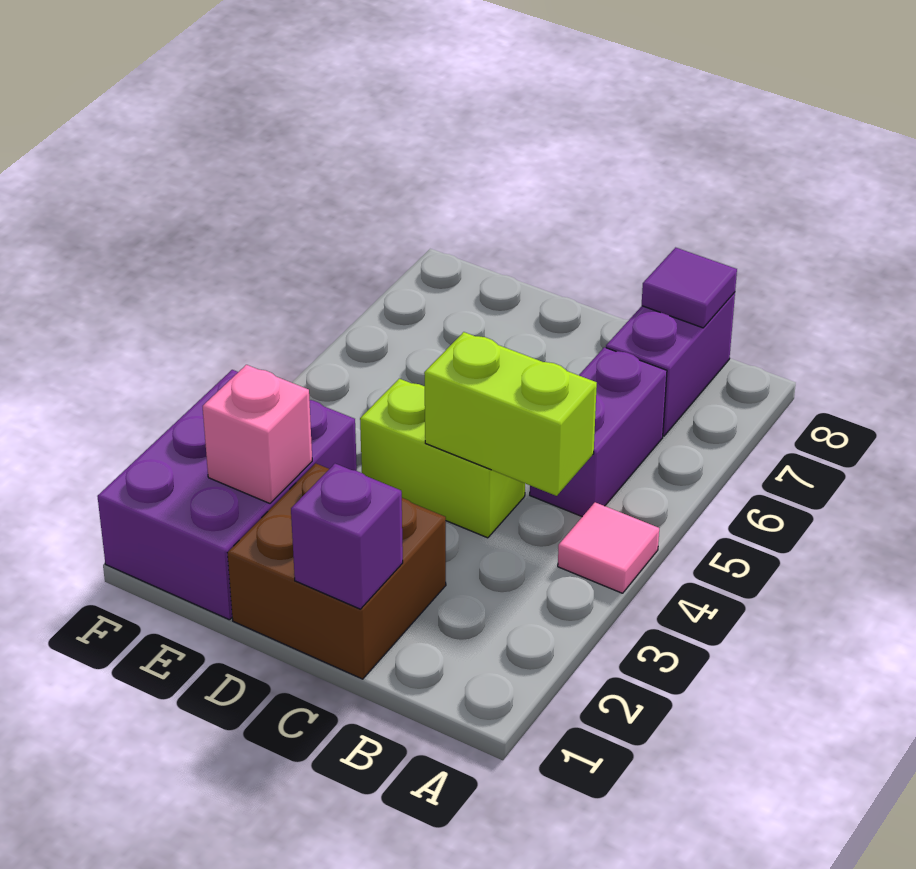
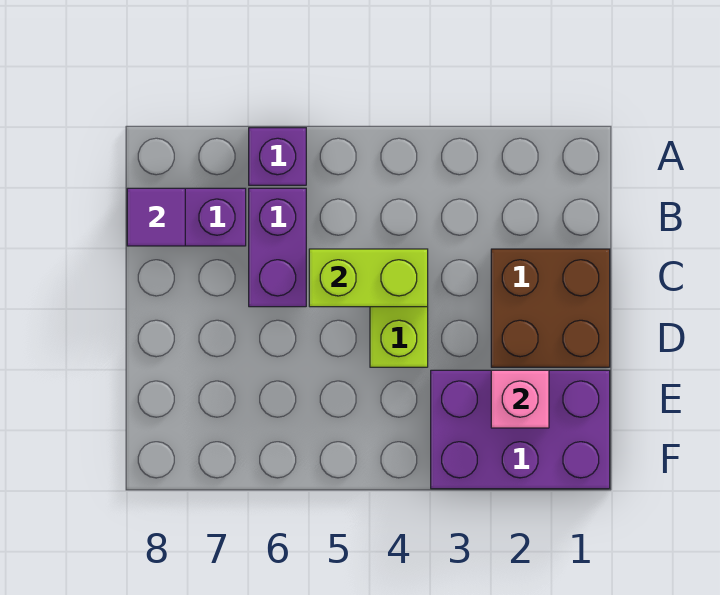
pink 1x1 tile [558,502,659,593] -> none
lime 1x2 brick [424,332,597,496] -> lime 1x2 brick turned to [309,249,428,307]
purple 1x2 brick [530,347,667,517] -> purple 1x2 brick turned to [249,188,306,307]
purple 1x1 brick [291,464,403,609] -> purple 1x1 brick moved to [249,128,306,185]

